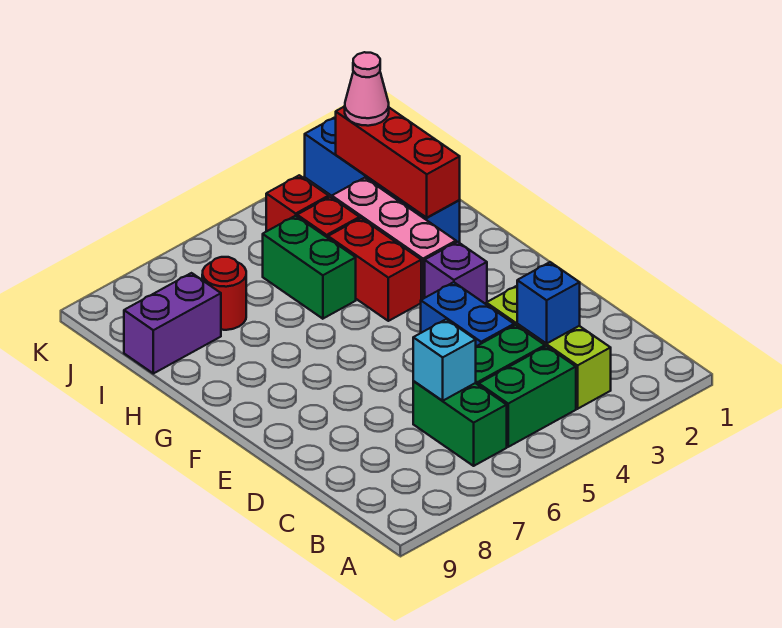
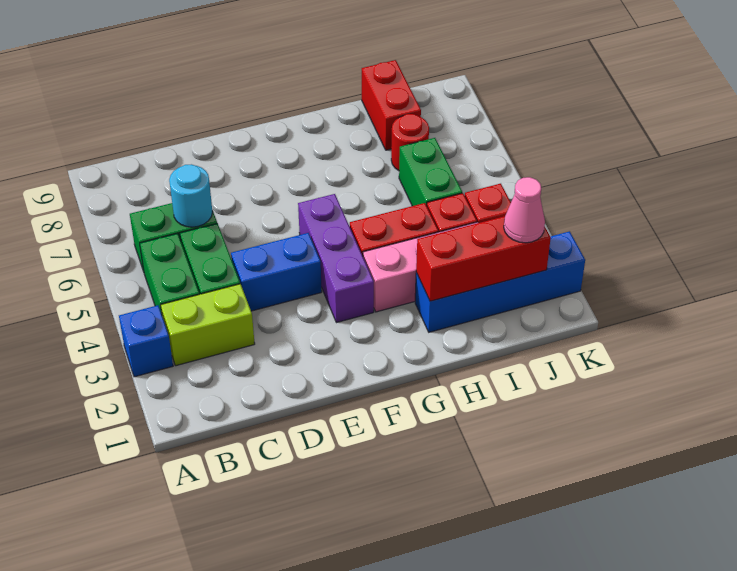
lime 1x3 brick [486,286,611,409] -> lime 1x2 brick [161,284,255,366]
blue 1x1 brick [517,262,580,343] -> blue 1x1 brick moved to [119,305,173,377]
cyan 1x1 brick [413,319,476,401] -> cyan 1x1 round brick [169,164,212,227]
purple 1x1 brick [425,242,487,304] -> purple 1x3 brick [298,194,374,323]
green 1x2 brick [263,216,356,319] -> green 1x2 brick turned to [399,138,462,206]
purple 1x2 brick [124,273,221,374] -> red 1x2 brick [362,60,421,150]

